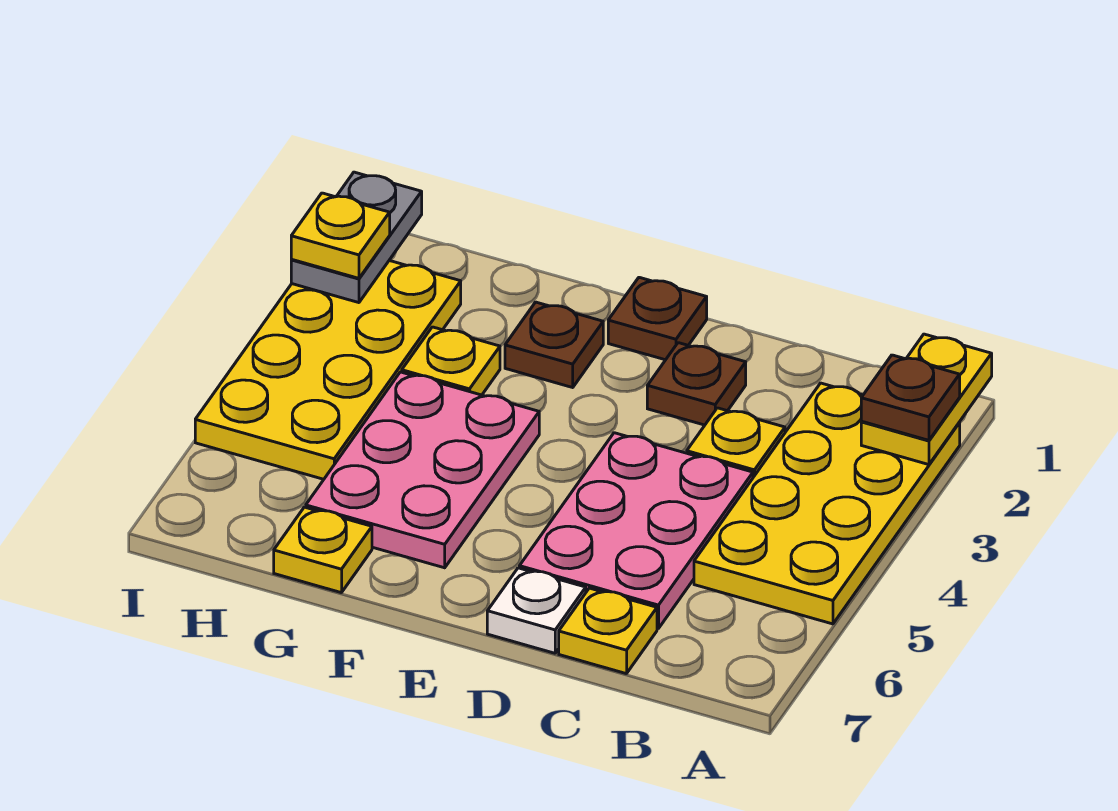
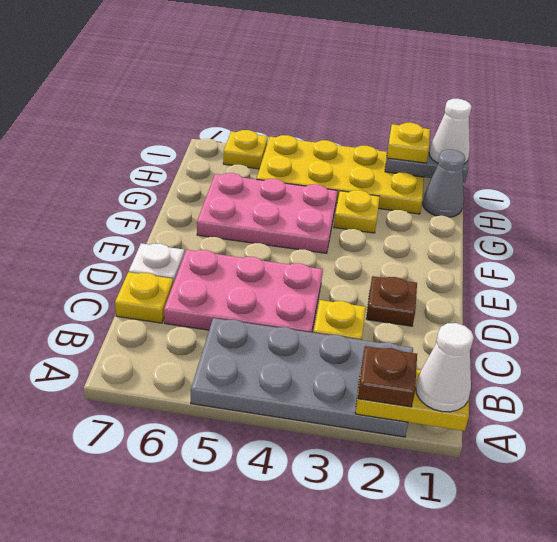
none -> white 1x1 cone [416,323,474,412]
yellow 2x4 plate [694,383,960,624] -> grey 2x4 plate [191,318,413,437]
brown 1x1 plate [608,277,707,360] -> none
brown 1x1 plate [505,302,603,387] -> none
yellow 1x1 plate [274,507,372,593] -> yellow 1x1 plate moved to [223,130,268,169]
none -> grey 1x1 cone [423,150,465,217]
none -> white 1x1 cone [429,99,472,164]

